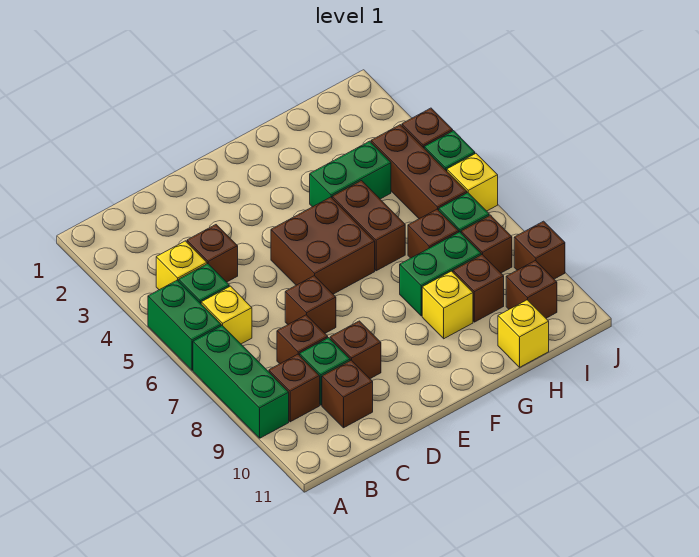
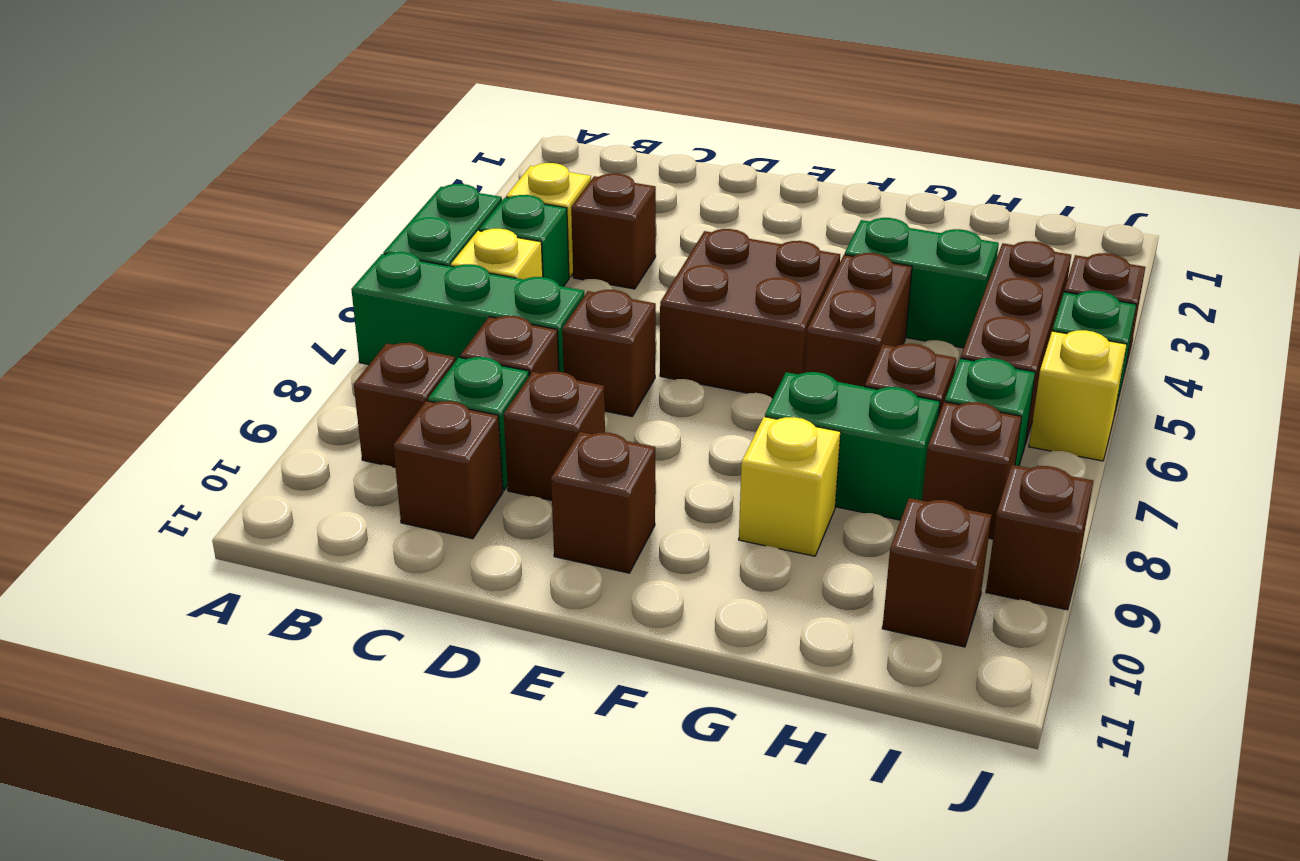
green 1x3 brick [193,326,289,438] -> green 1x3 brick turned to [351,252,584,372]
brown 1x1 brick [453,255,504,322] -> brown 1x1 brick moved to [551,432,655,573]
yellow 1x1 brick [498,300,549,367] -> none

